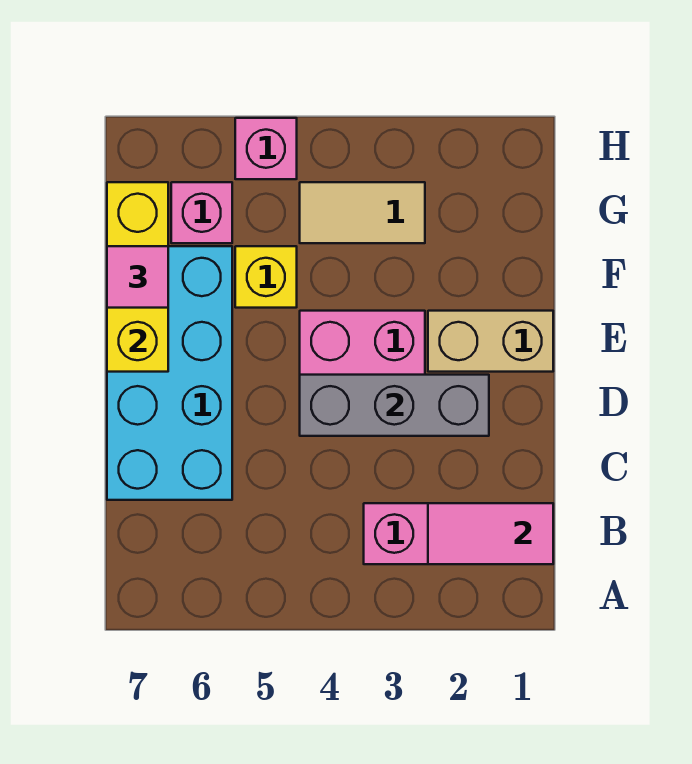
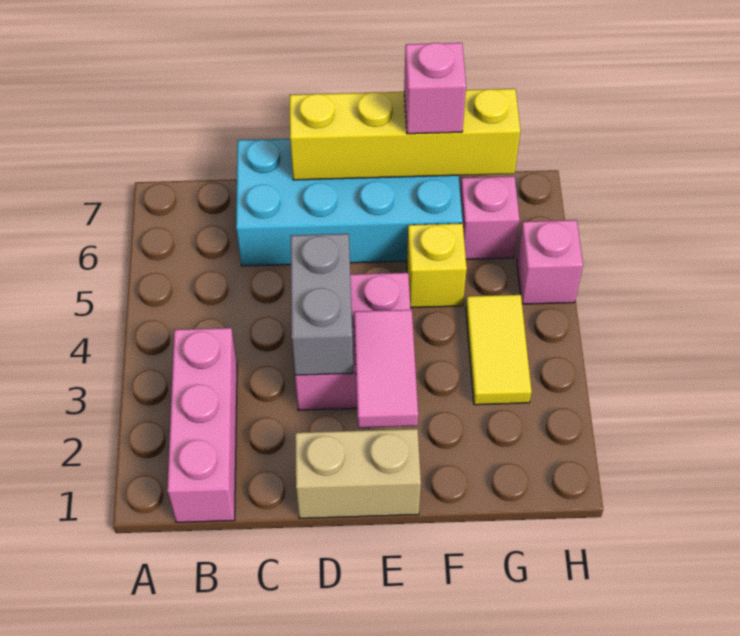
pink 1x2 tile [428,503,553,564] -> pink 1x2 tile moved to [354,310,418,428]
grey 1x3 brick [300,375,489,436] -> grey 1x2 brick [291,234,353,375]
tan 1x2 brick [428,311,553,372] -> tan 1x2 brick turned to [295,429,421,518]
yellow 1x3 brick [107,182,168,372] -> yellow 1x4 brick [290,89,520,180]
pink 1x1 tile [107,246,168,308] -> pink 1x1 brick [404,43,466,134]
tan 1x2 tile [300,182,425,243] -> yellow 1x2 tile [466,295,532,405]

